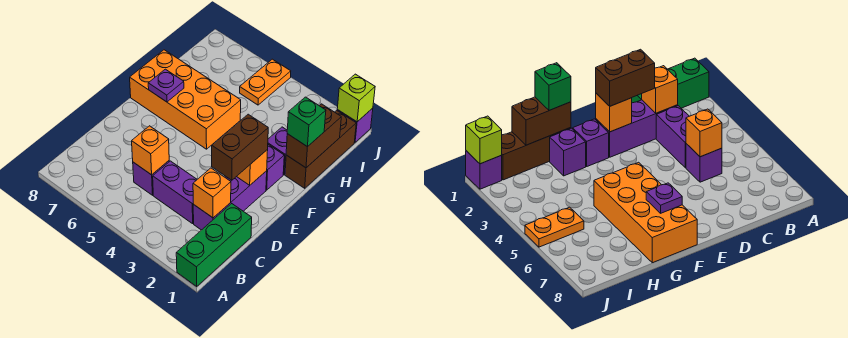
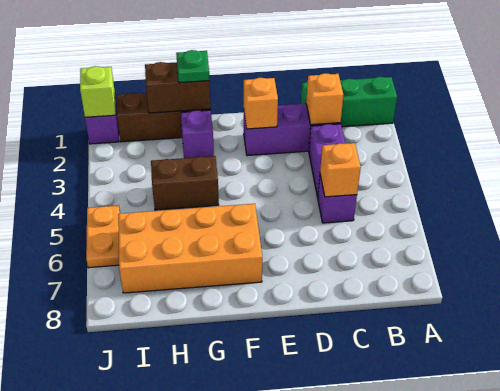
brown 1x2 brick [212,114,268,180] -> brown 1x2 brick moved to [151,156,219,210]
purple 1x1 brick [266,145,284,190] -> none
orange 2x4 brick [130,50,241,149] -> orange 2x4 brick turned to [118,204,262,293]
purple 1x1 plate [148,69,184,102] -> none
green 1x1 brick [287,97,326,147] -> green 1x1 plate [176,50,210,83]
orange 1x2 plate [240,59,291,105] -> orange 1x2 plate turned to [86,206,120,268]

